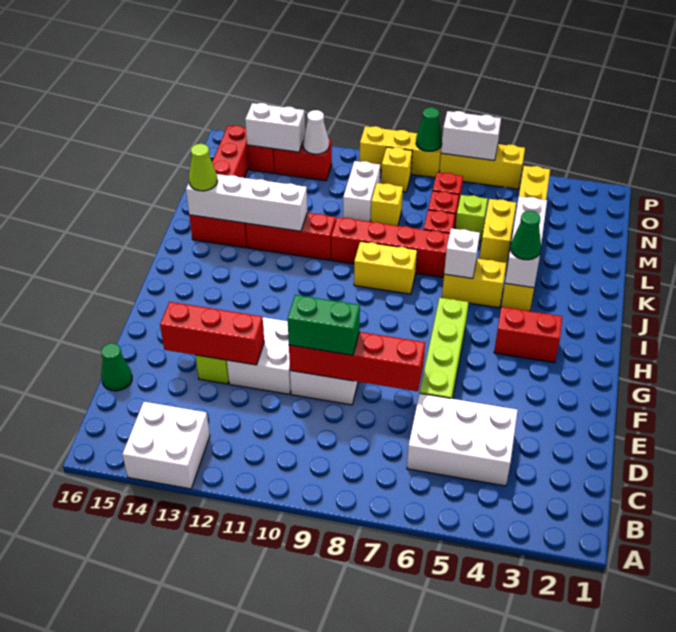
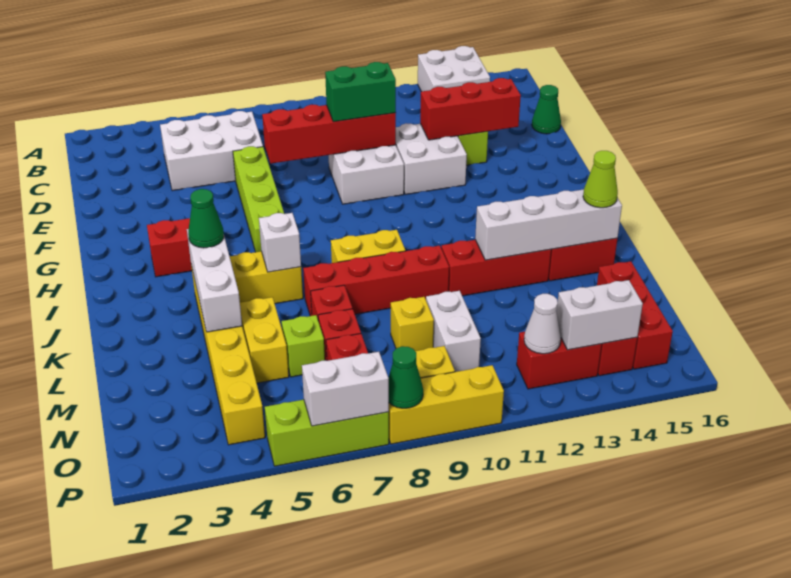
yellow 1x3 brick [439,144,525,189] -> lime 1x3 brick [265,400,389,466]

